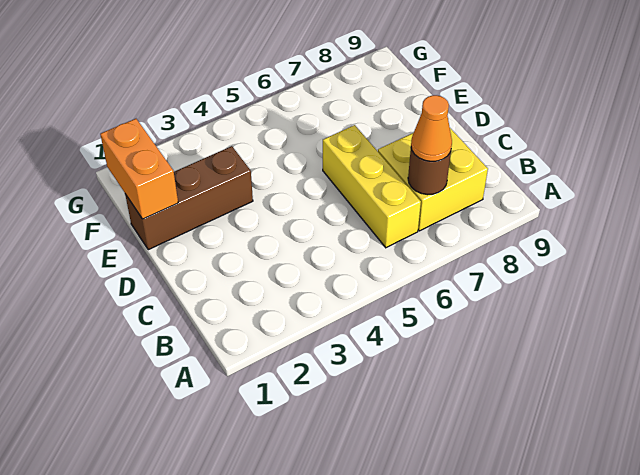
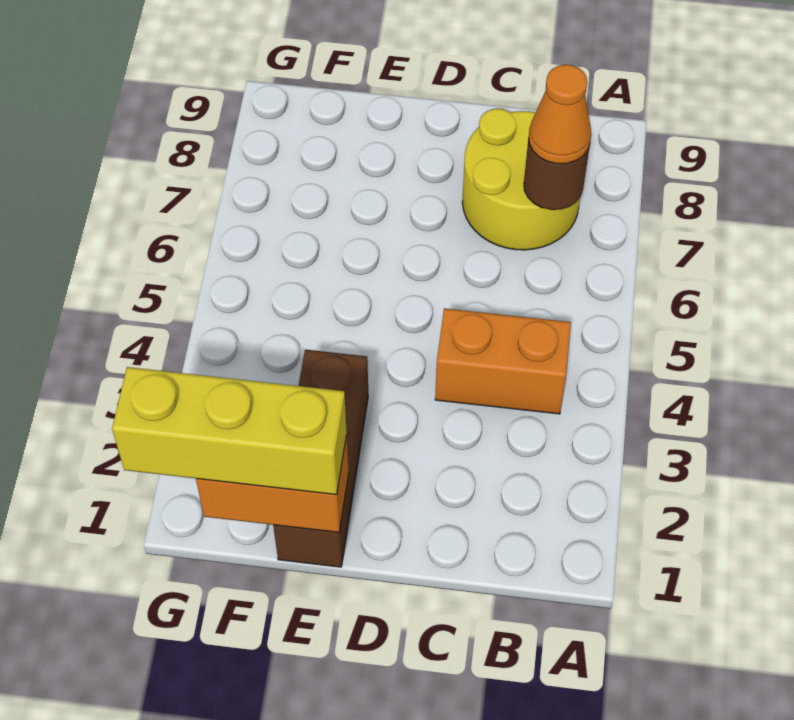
none -> orange 1x2 brick [435,308,571,414]
yellow 1x3 brick [323,125,421,248] -> yellow 1x3 brick moved to [112,367,347,495]
yellow 2x2 brick [378,128,488,231] -> yellow 2x2 round brick [462,109,580,250]

